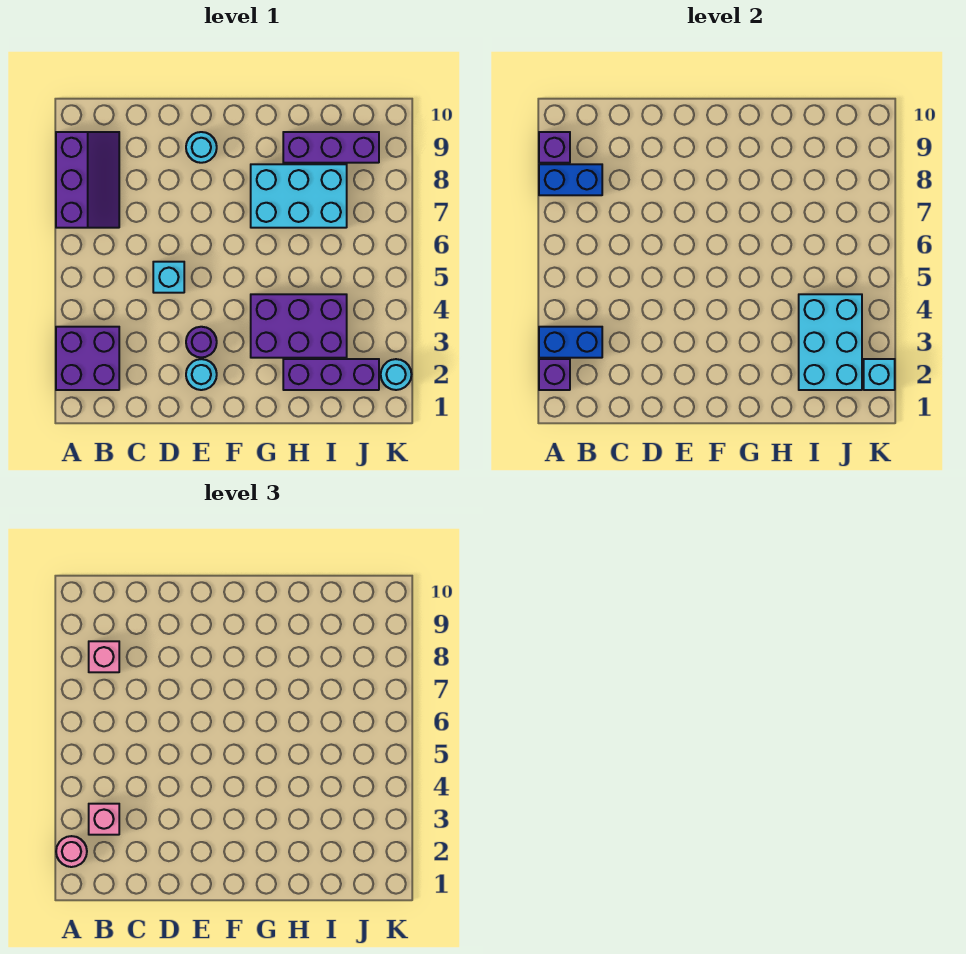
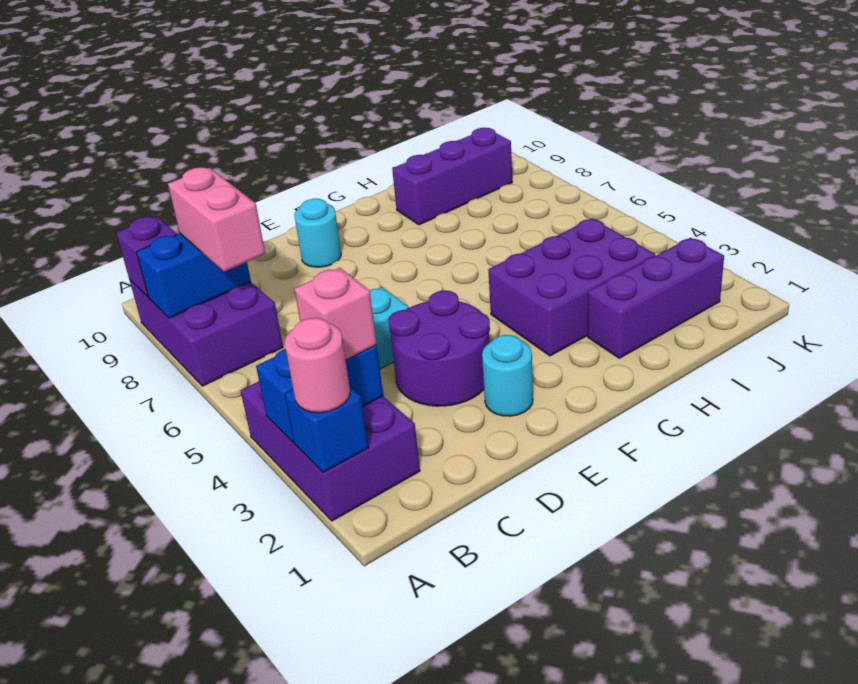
purple 2x2 brick [56,327,119,390] -> purple 2x3 brick [241,381,420,521]
purple 1x1 brick [539,359,570,390] -> blue 1x1 brick [285,387,369,472]
purple 2x3 slope [56,132,119,228] -> purple 2x3 brick [129,279,283,386]
pink 1x1 brick [89,641,119,672] -> pink 1x2 brick [168,167,265,272]
purple 1x1 round brick [186,327,217,358] -> purple 2x2 round brick [388,291,490,406]
cyan 2x3 brick [251,164,347,228] -> none
cyan 2x3 brick [799,294,862,390] -> none
cyan 1x1 round brick [381,359,411,390] -> none
cyan 1x1 brick [864,359,895,390] -> none

